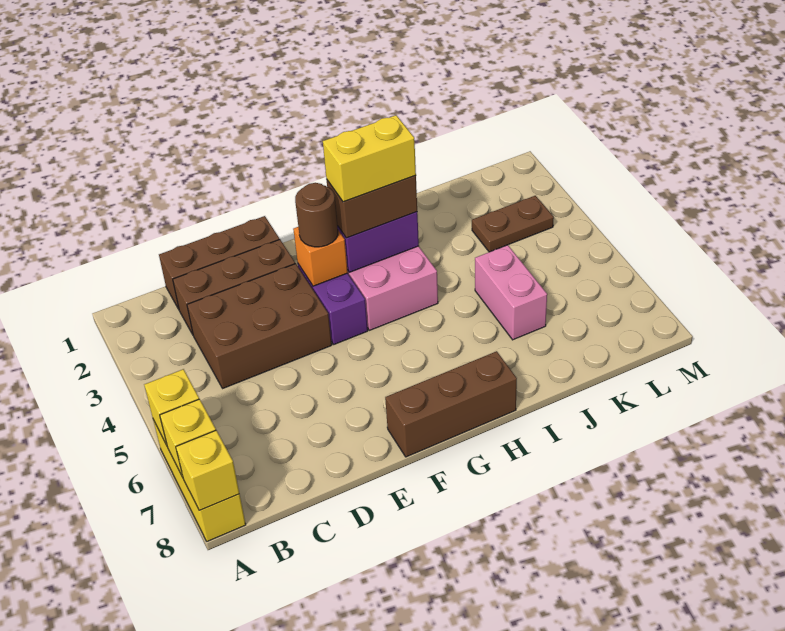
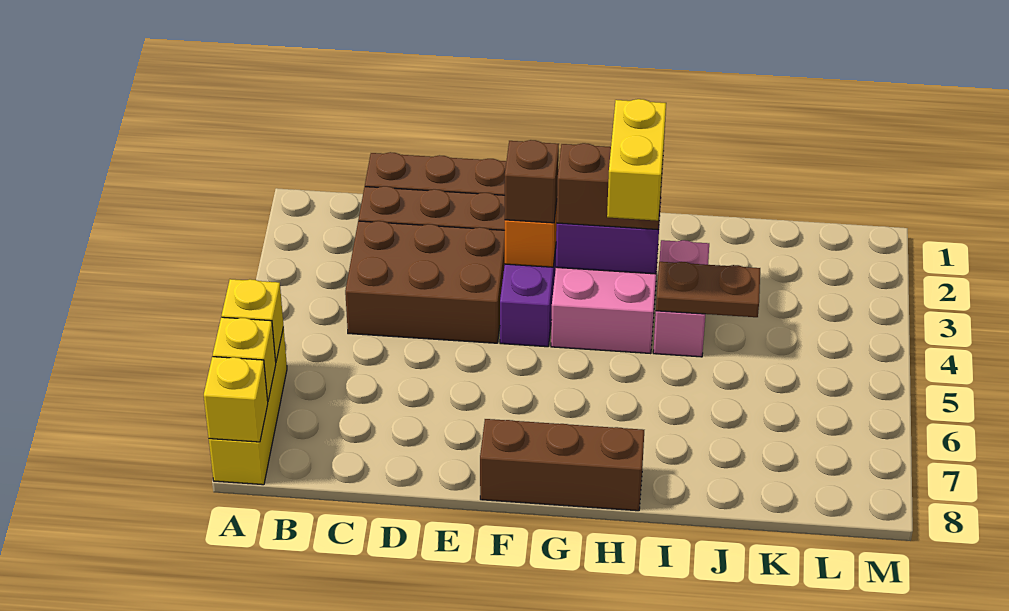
brown 1x1 round brick [295,183,338,247] -> brown 1x1 brick [505,140,559,223]
yellow 1x2 brick [323,115,416,202] -> yellow 1x2 brick turned to [607,99,666,221]
pink 1x2 brick [475,245,547,340] -> pink 1x2 brick moved to [653,240,709,357]
brown 1x2 plate [472,196,554,252] -> brown 1x2 plate moved to [656,262,760,317]

